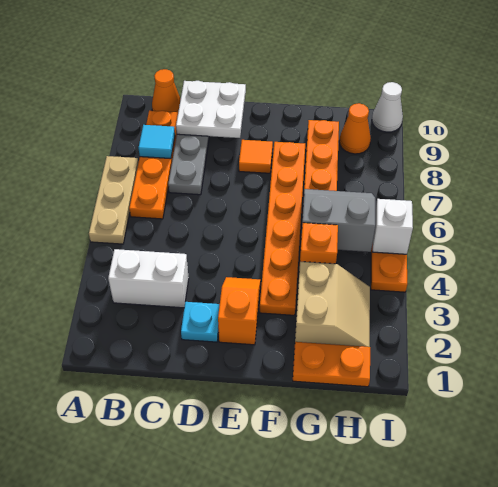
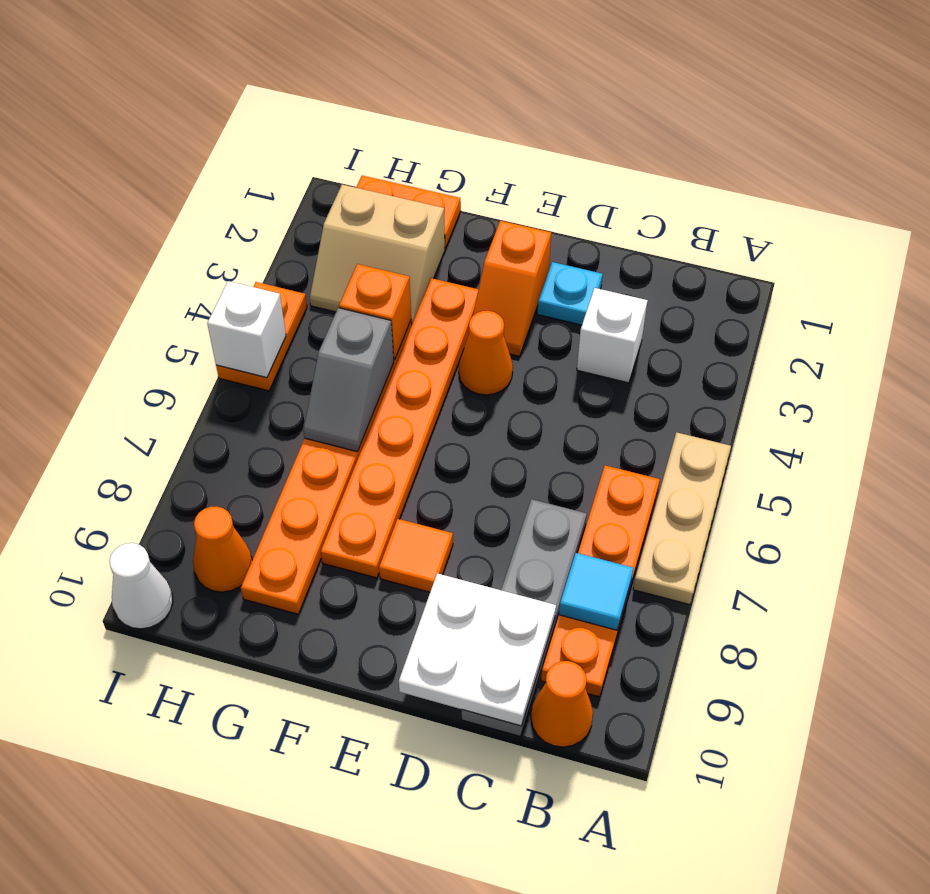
white 1x2 brick [108,249,189,308] -> white 1x1 brick [577,288,648,383]
none -> orange 1x1 cone [459,311,513,395]
tan 2x2 slope [295,262,370,347] -> tan 2x2 slope turned to [310,185,445,323]
grey 2x2 slope [301,189,375,252] -> grey 1x2 slope [303,308,394,452]

